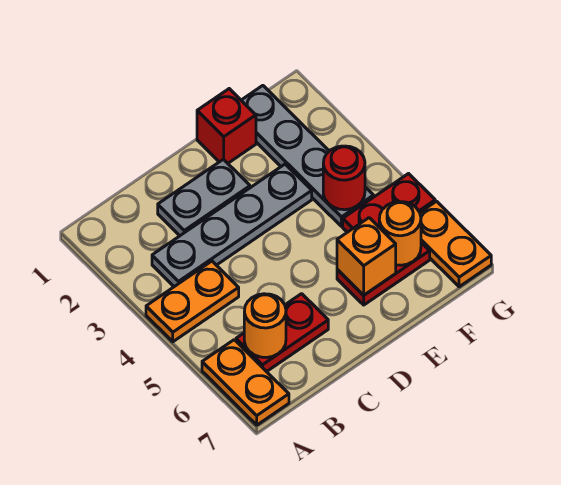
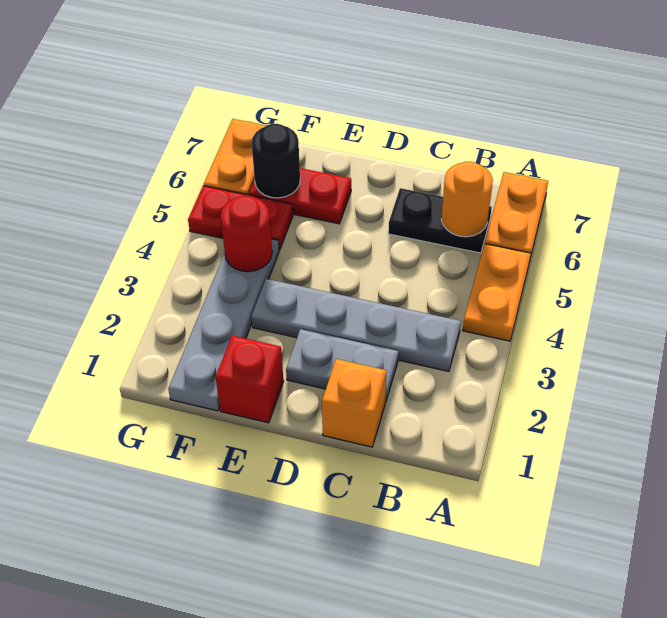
orange 1x2 plate [146,261,239,342] -> orange 1x2 plate turned to [463,244,531,341]
red 1x2 plate [236,294,328,372] -> black 1x2 plate [388,188,492,253]
orange 1x1 brick [337,218,396,295] -> orange 1x1 brick moved to [322,359,387,447]
orange 1x1 round brick [379,202,421,265] -> black 1x1 round brick [252,124,300,198]

